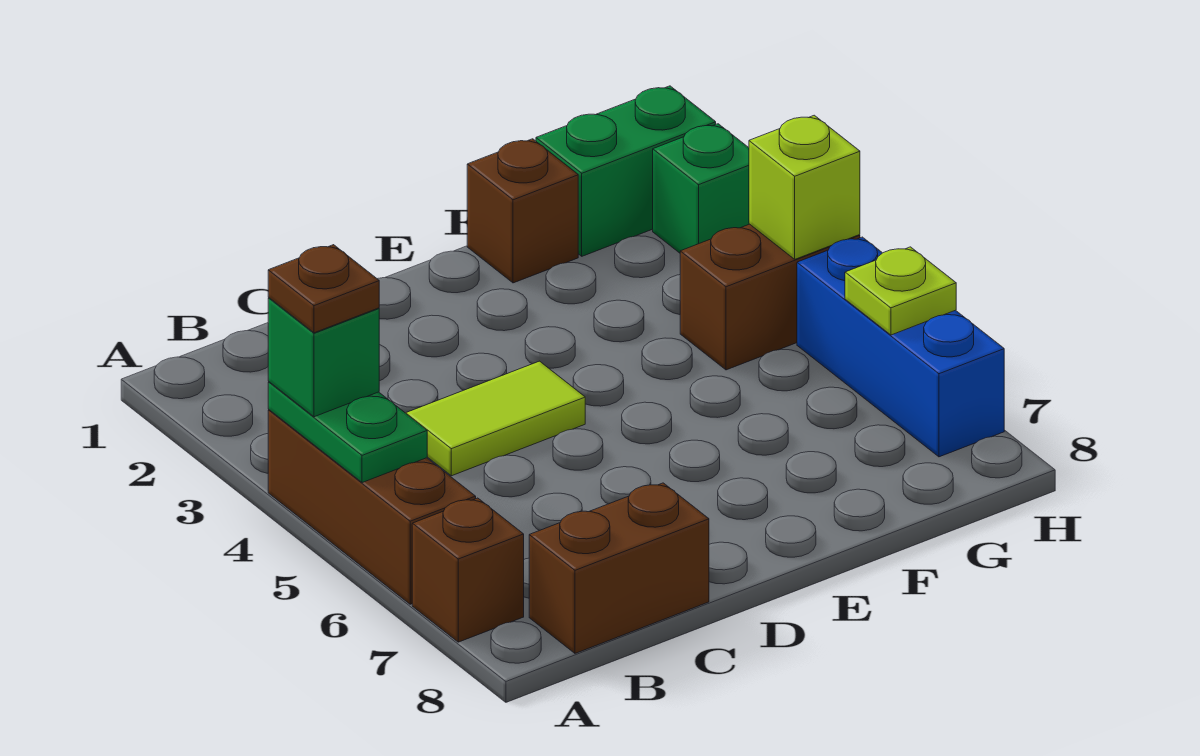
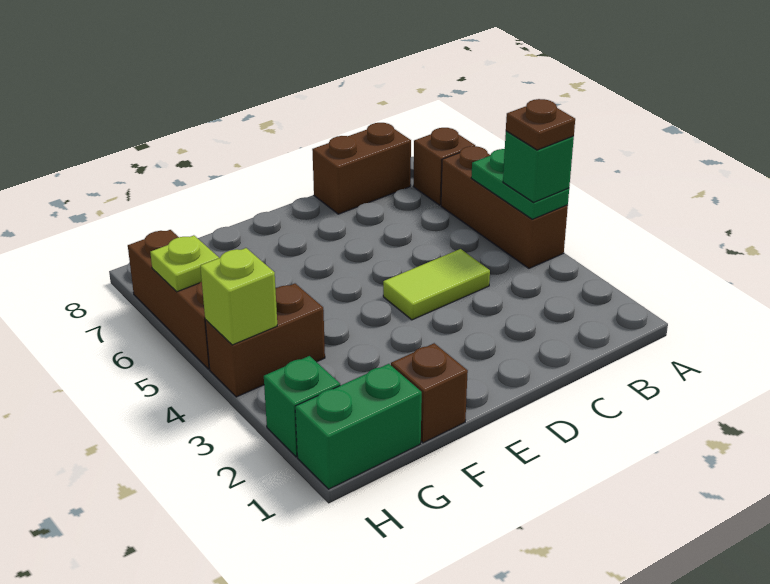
blue 1x3 brick [797,237,1004,457] -> brown 1x3 brick [128,230,210,369]

